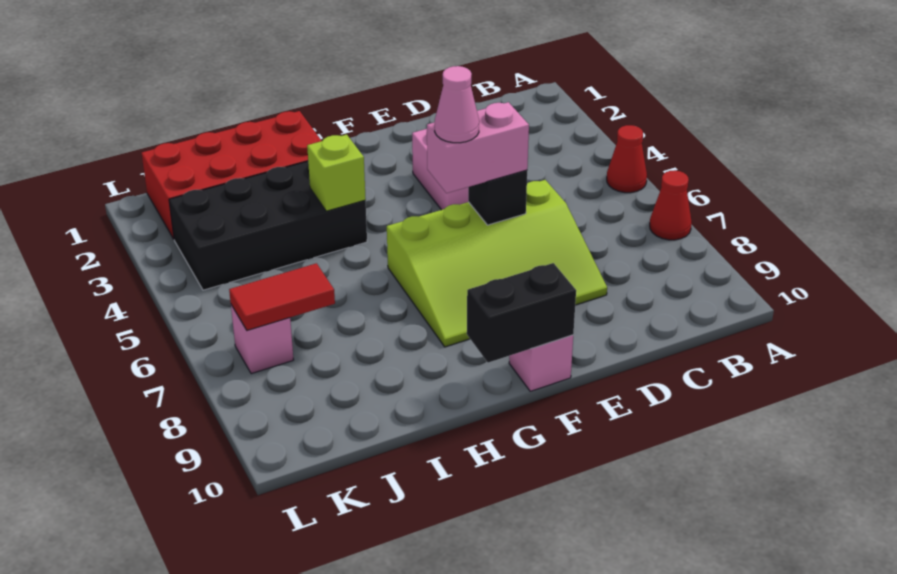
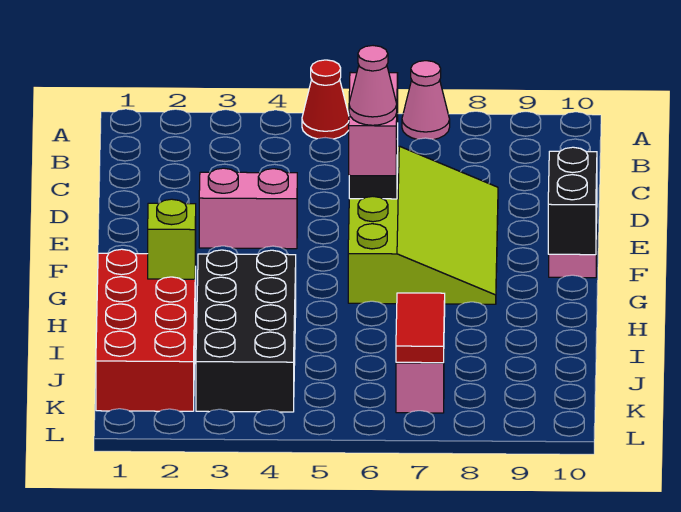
red 1x1 cone [650,170,692,240] -> pink 1x1 cone [402,61,450,140]
lime 1x1 brick [307,135,366,211] -> lime 1x1 brick moved to [148,199,196,279]

